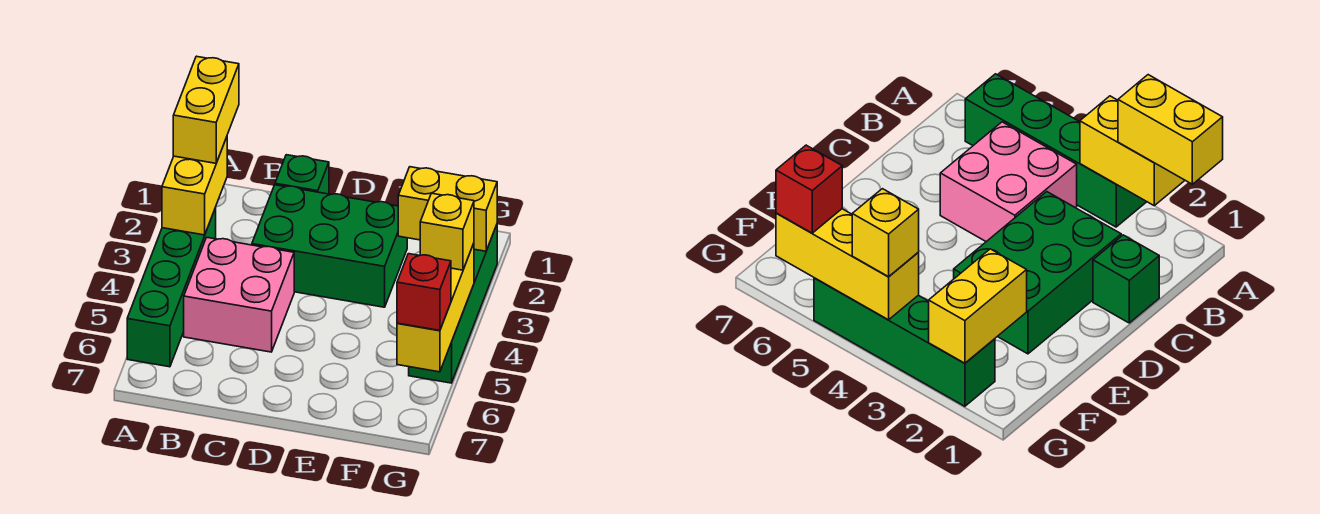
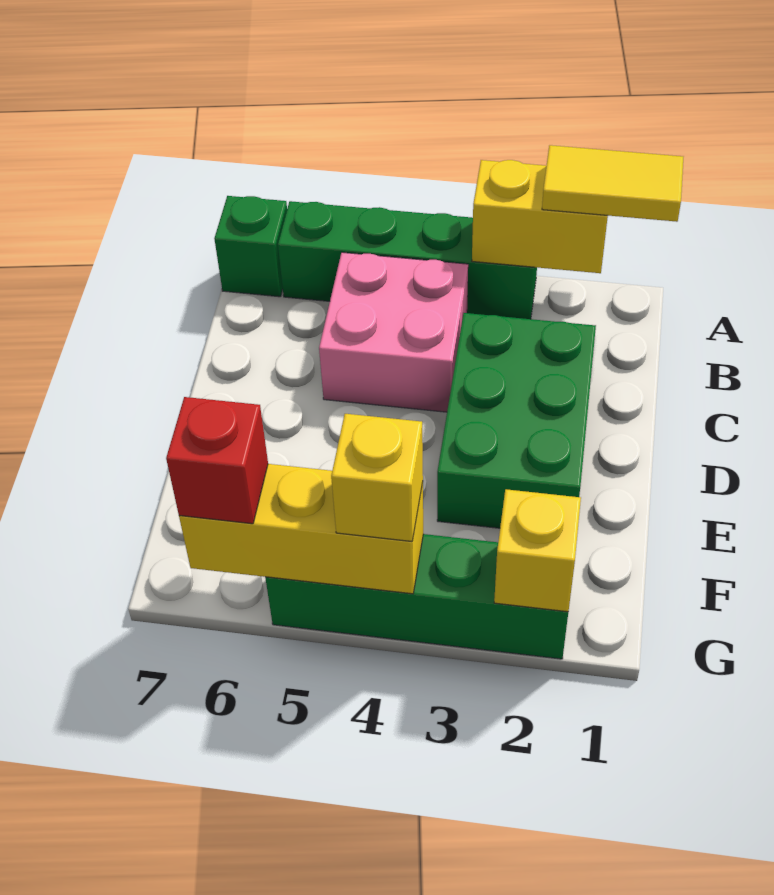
yellow 1x2 brick [173,56,239,163] -> yellow 1x2 tile [542,145,683,222]
green 1x1 brick [275,155,329,194] -> green 1x1 brick moved to [214,196,287,297]
yellow 1x2 brick [398,167,497,251] -> yellow 1x1 brick [494,489,581,612]

